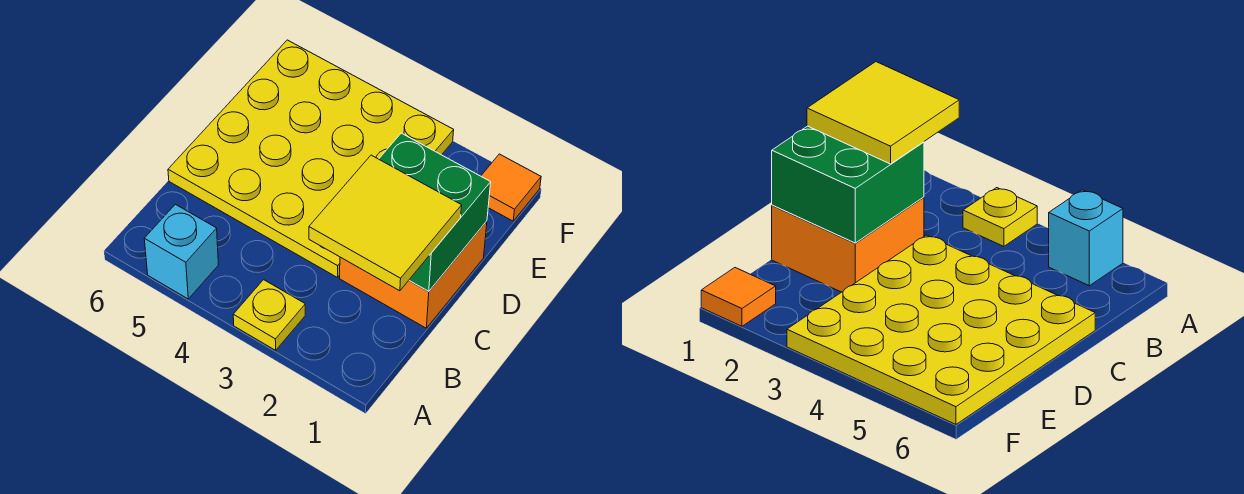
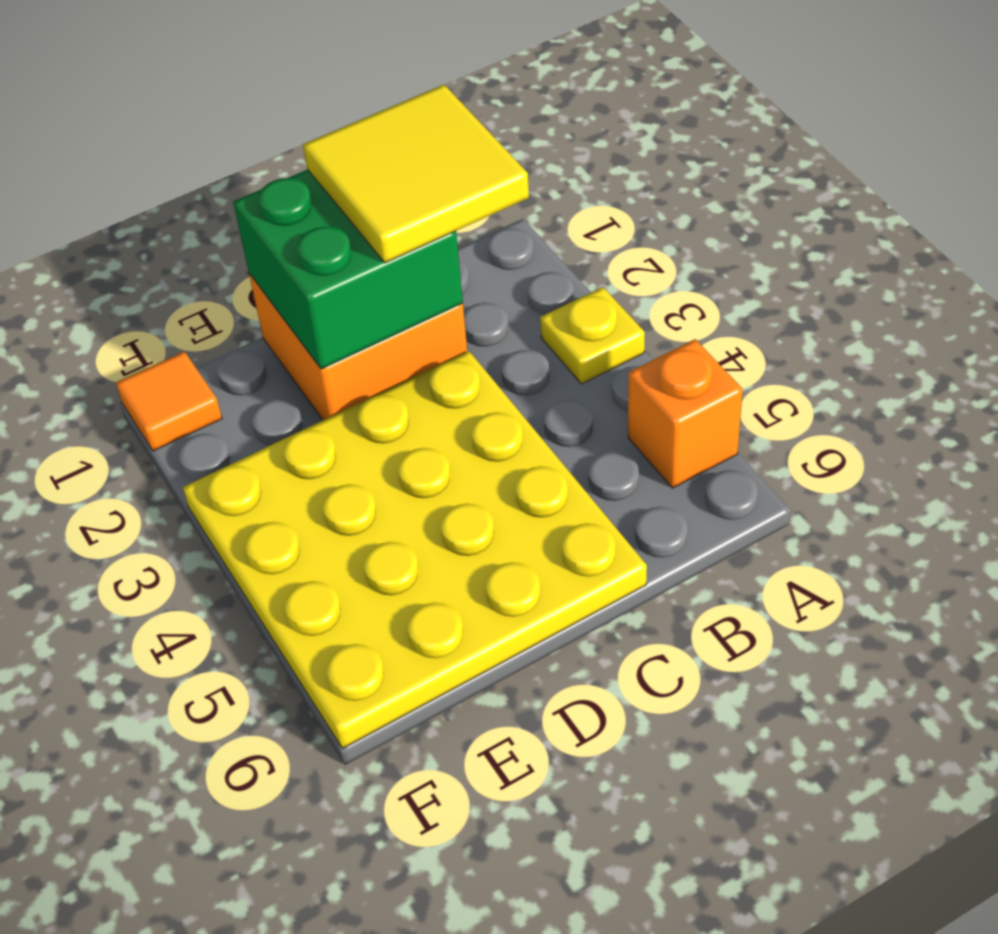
cyan 1x1 brick [144,204,218,299] -> orange 1x1 brick [628,339,743,488]

